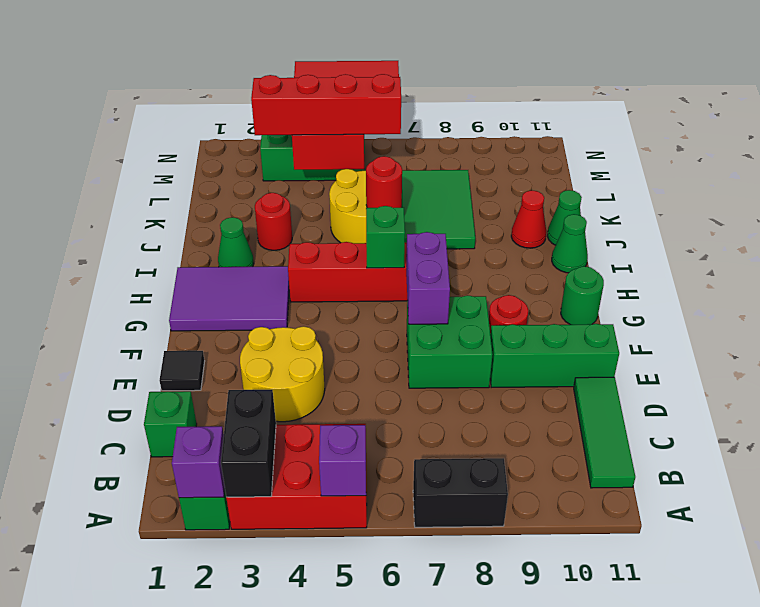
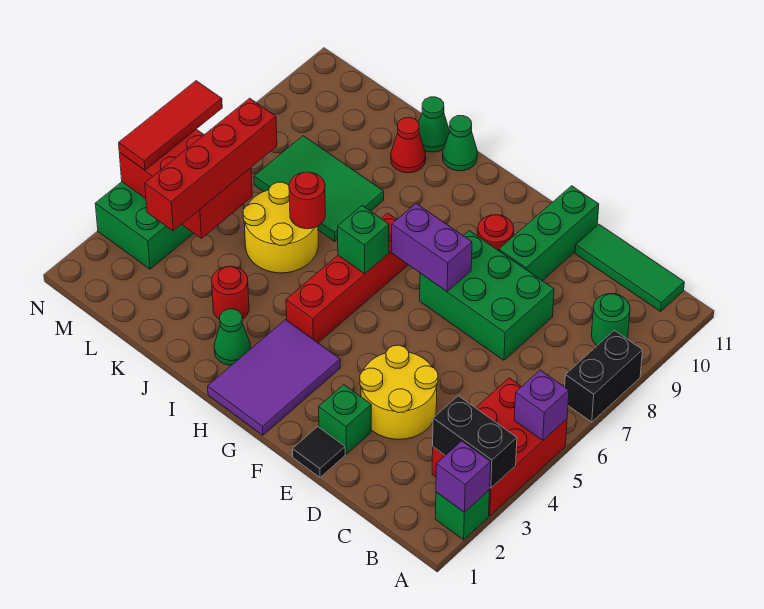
green 1x1 brick [144,391,197,457] -> green 1x1 brick moved to [319,385,371,454]
green 2x2 brick [407,295,492,388] -> green 2x3 brick [420,231,554,360]
green 1x1 round brick [561,266,604,325] -> green 1x1 round brick moved to [592,294,630,345]

